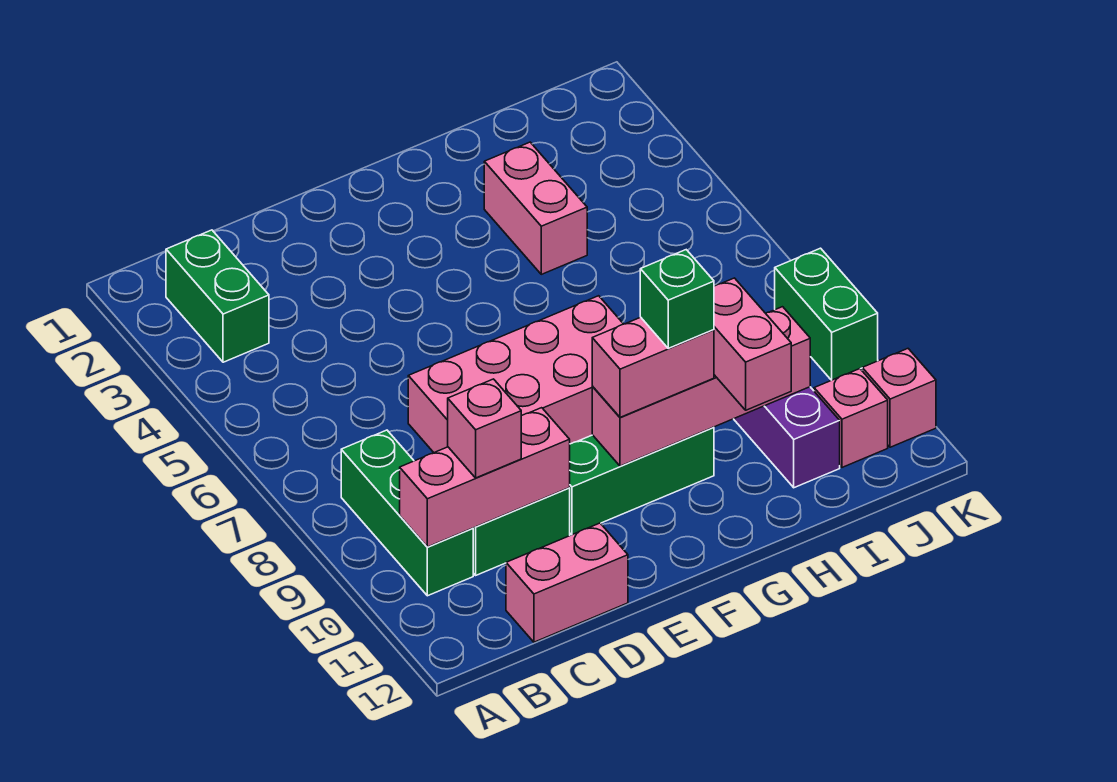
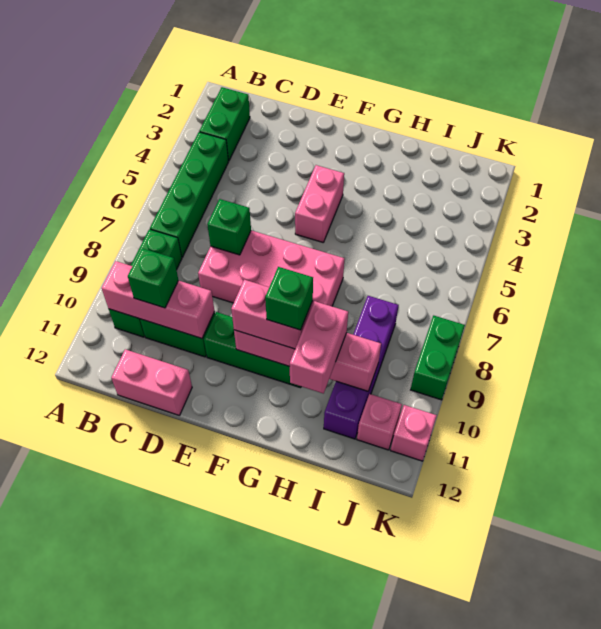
none -> green 1x4 brick [150,132,228,257]
pink 1x1 brick [448,379,521,478] -> green 1x1 brick [128,248,179,308]
none -> green 1x1 brick [207,199,251,255]
pink 1x2 brick [484,142,587,274] -> pink 1x2 brick moved to [295,165,344,242]

